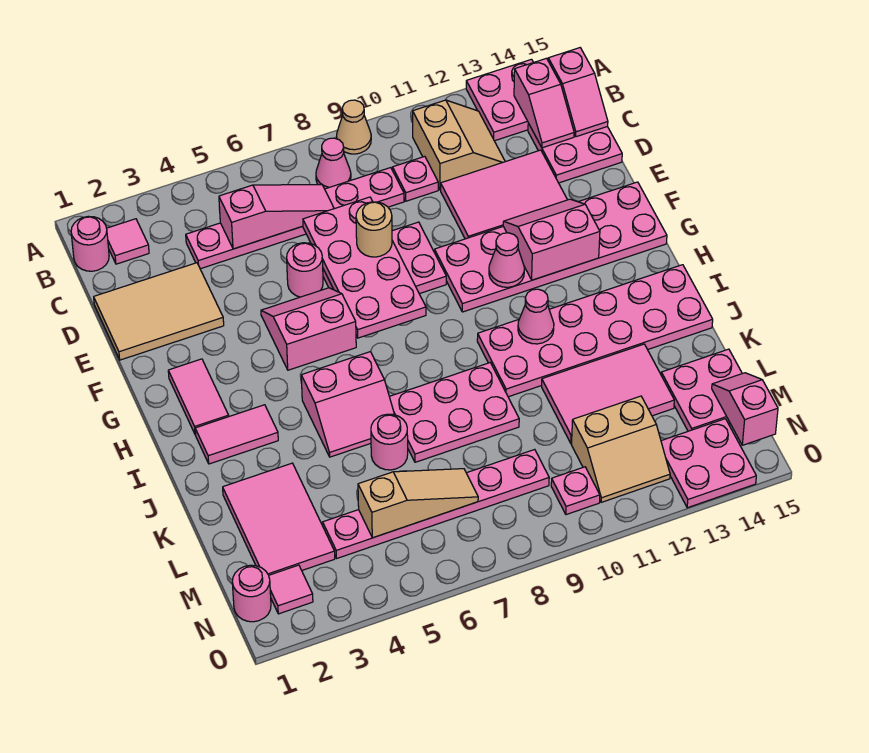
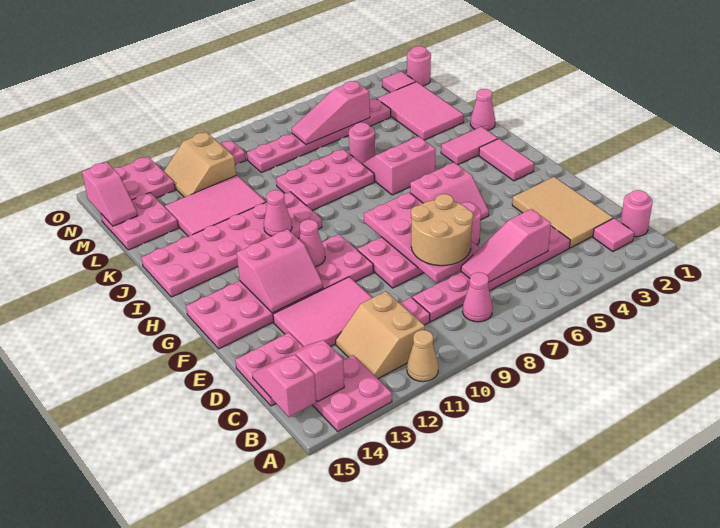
tan 1x1 cone [336,100,371,154] -> tan 1x1 cone moved to [407,330,439,382]
tan 2x3 tile [94,263,224,360] -> tan 2x3 tile turned to [512,177,613,248]
tan 1x1 round brick [356,202,392,257] -> tan 2x2 round brick [411,194,473,266]
none -> pink 1x1 cone [470,89,495,131]
tan 1x3 slope [358,469,478,538] -> pink 1x3 slope [292,81,370,145]
tan 2x2 slope [572,396,670,502] -> tan 2x2 slope turned to [164,132,236,197]

